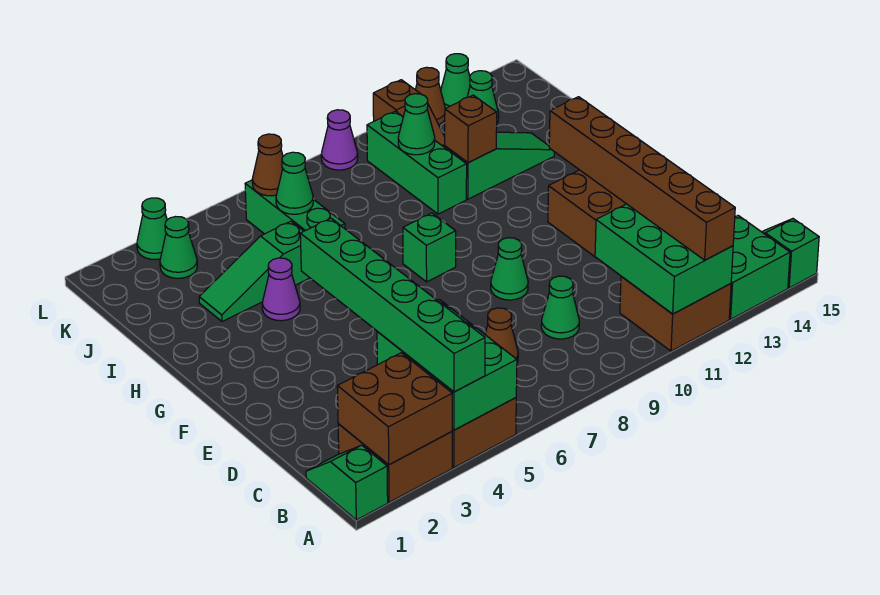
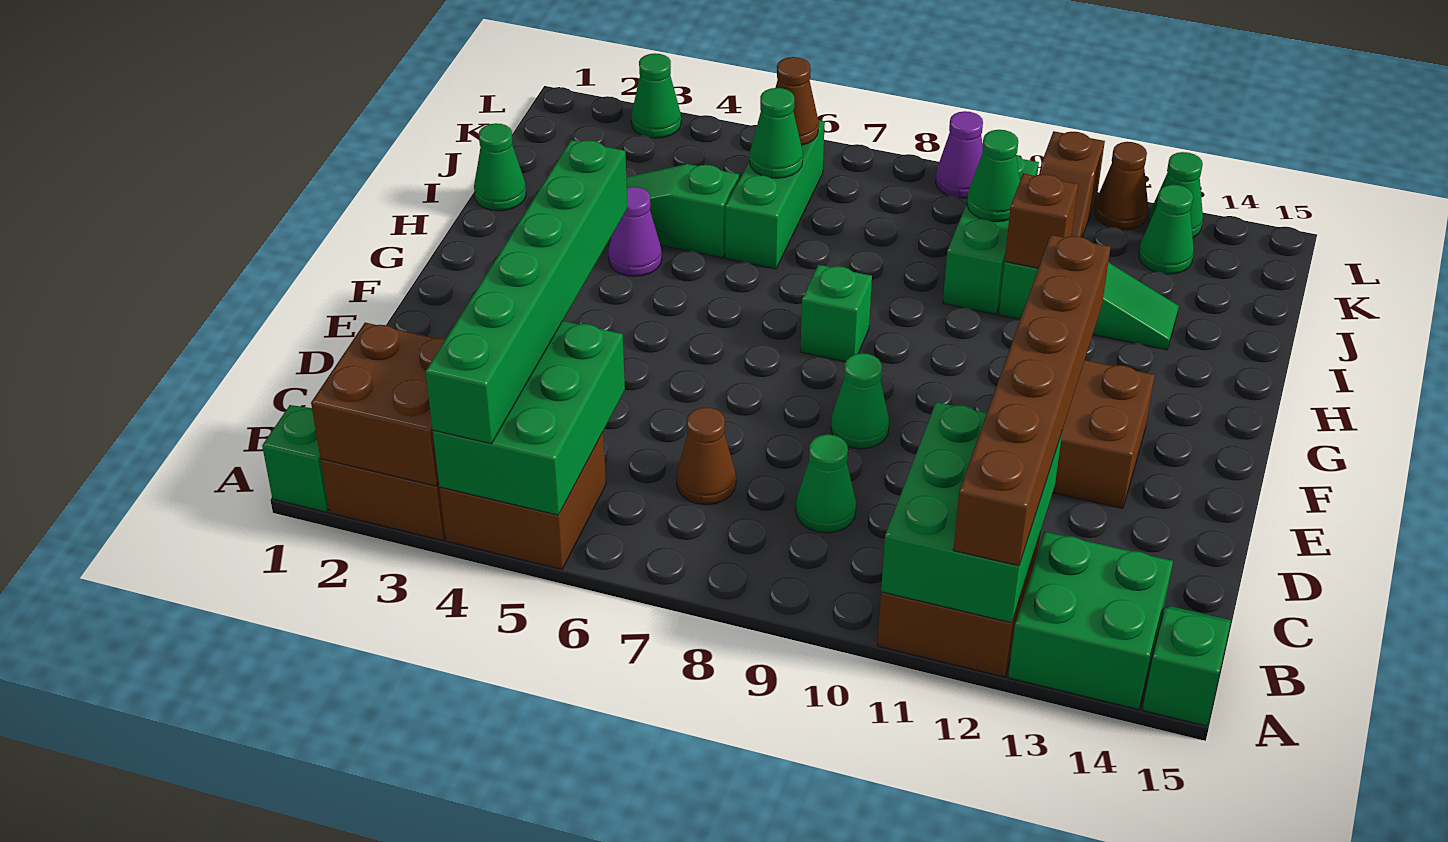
green 1x1 cone [160,217,197,278] -> green 1x1 cone moved to [474,123,526,211]

